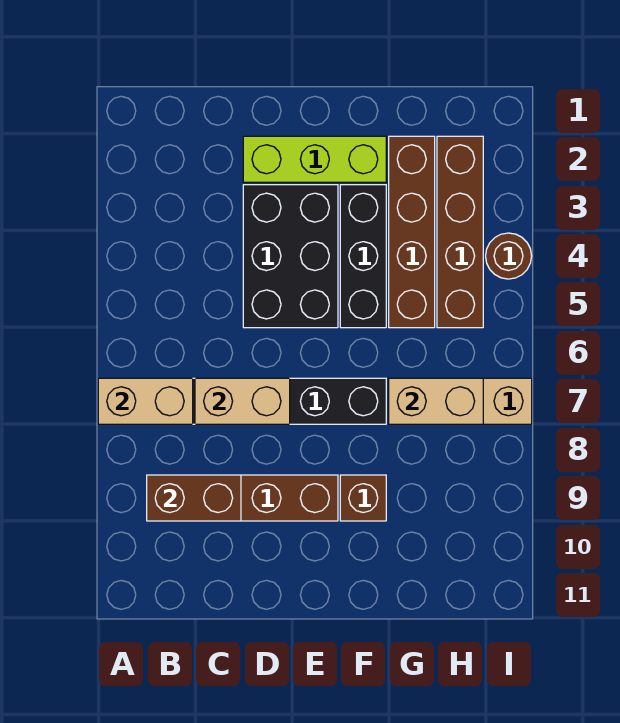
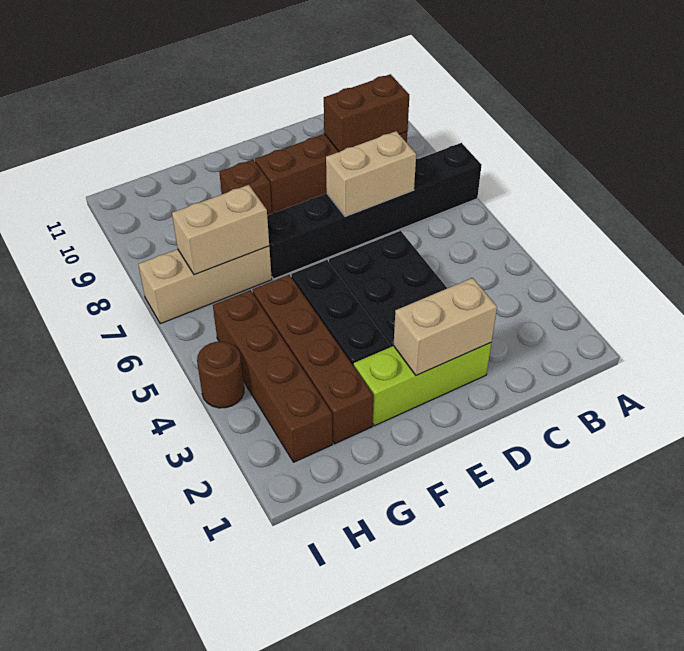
tan 1x2 brick [98,378,193,424] -> tan 1x2 brick moved to [393,278,497,375]

